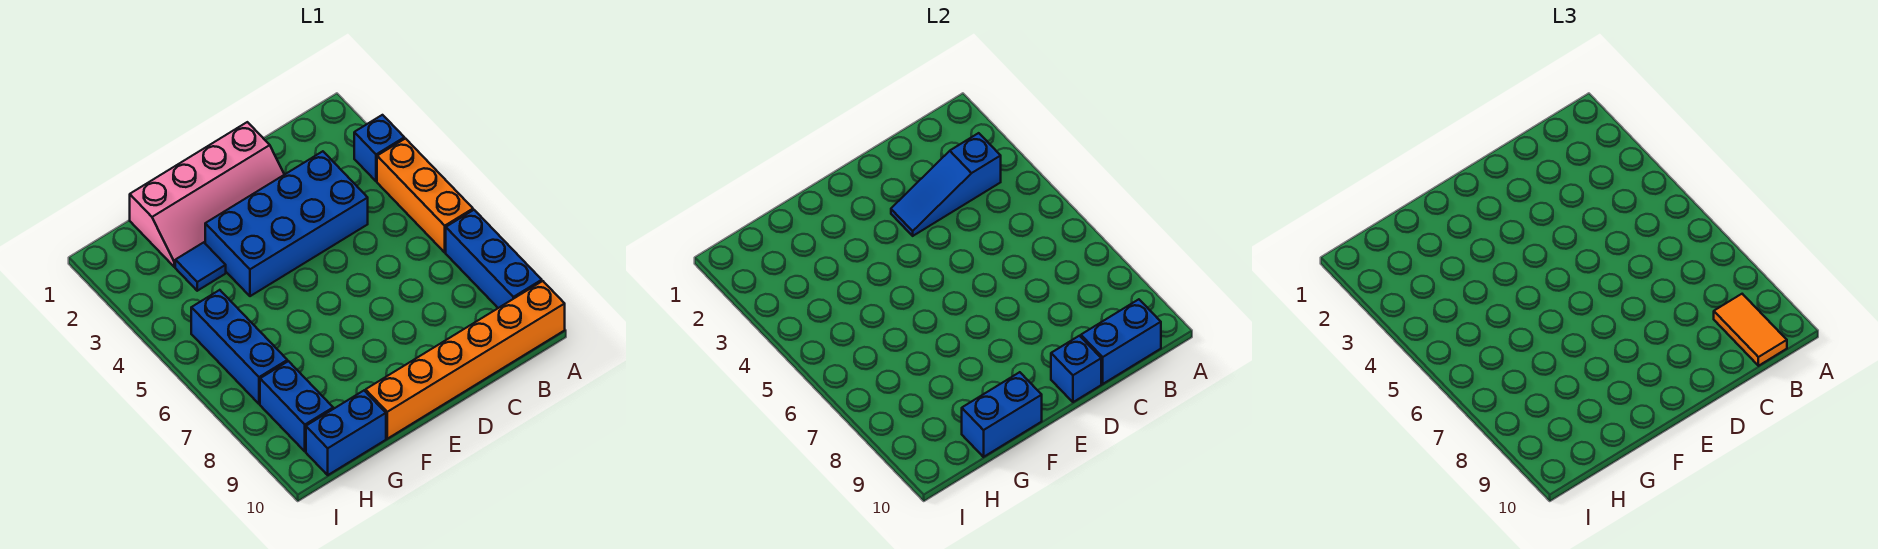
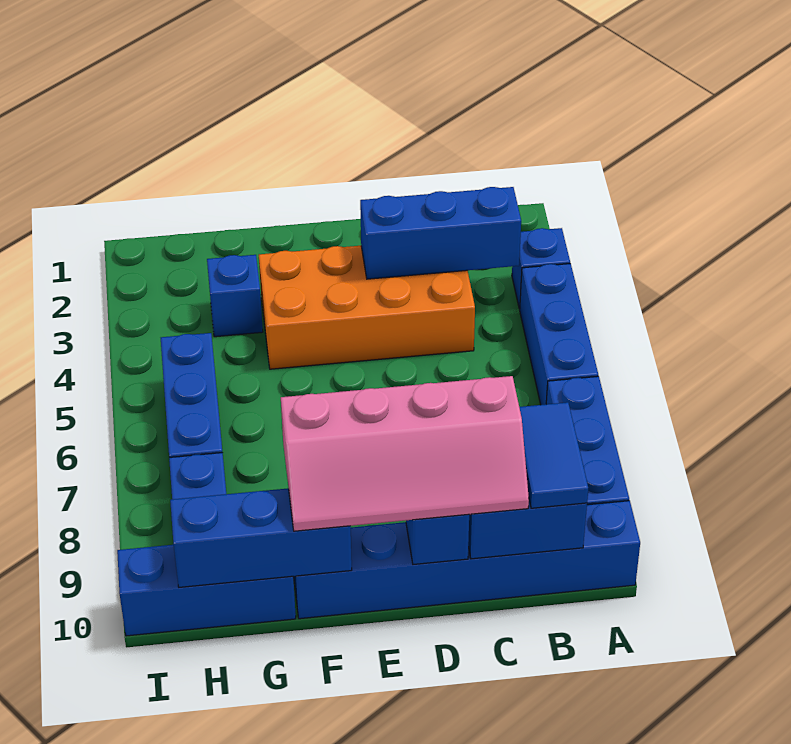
orange 1x3 brick [377,139,473,252] -> blue 1x3 brick [520,264,598,405]
orange 1x6 brick [366,281,565,439] -> blue 1x6 brick [294,501,640,619]
blue 1x3 slope [891,133,1001,236] -> blue 1x3 brick [360,187,521,279]
orange 1x2 tile [1714,294,1787,366] -> blue 1x2 tile [519,402,588,508]
blue 2x4 brick [205,151,368,296] -> orange 2x4 brick [259,246,475,369]
pink 2x4 slope [130,122,284,267] -> pink 2x4 slope moved to [281,376,529,531]
blue 1x2 brick [962,372,1042,457] -> blue 1x3 brick [170,488,352,587]
blue 1x1 tile [175,242,226,291] -> blue 1x1 brick [207,255,263,337]
blue 1x2 brick [306,391,386,475] -> blue 1x3 brick [117,545,296,636]

